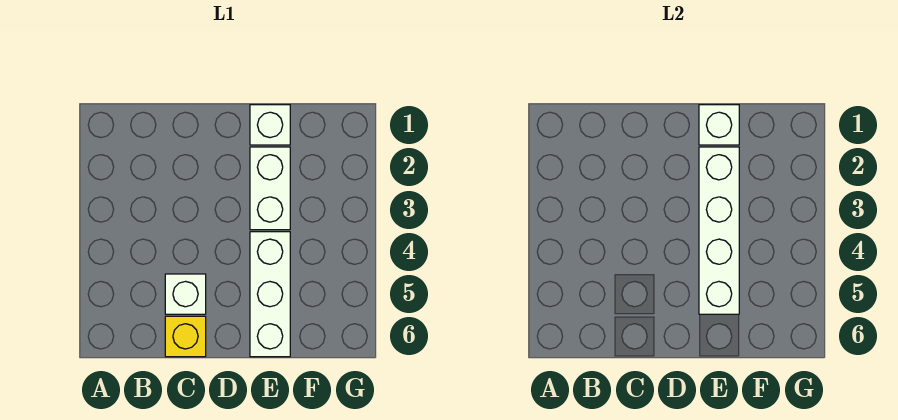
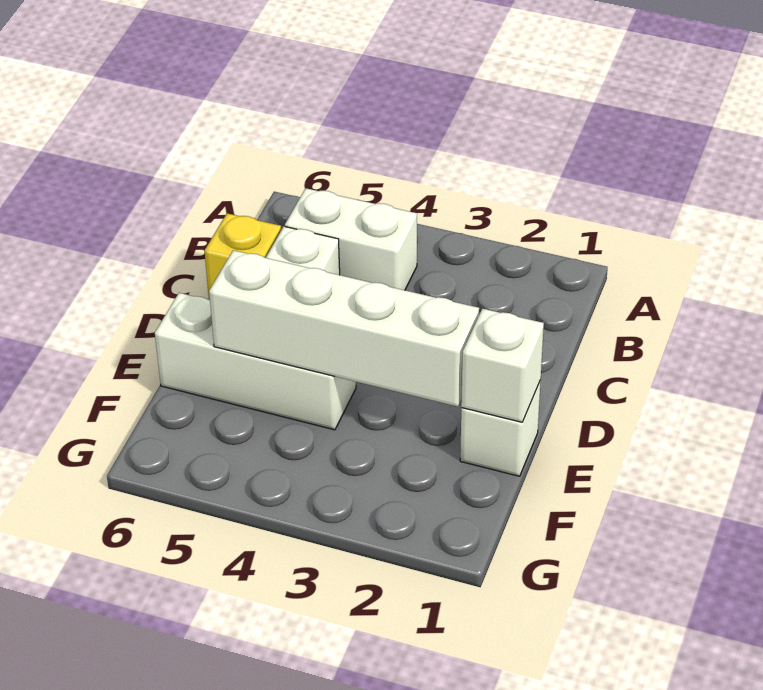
white 1x2 brick [250,147,290,230] -> white 1x2 brick moved to [285,188,417,290]

